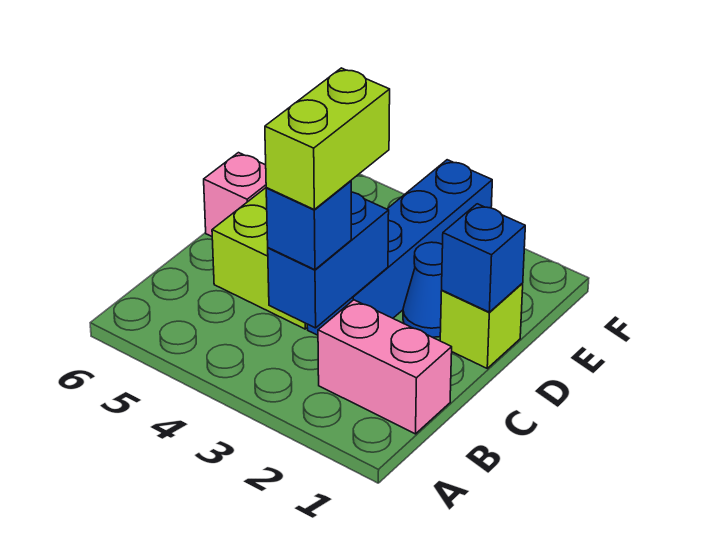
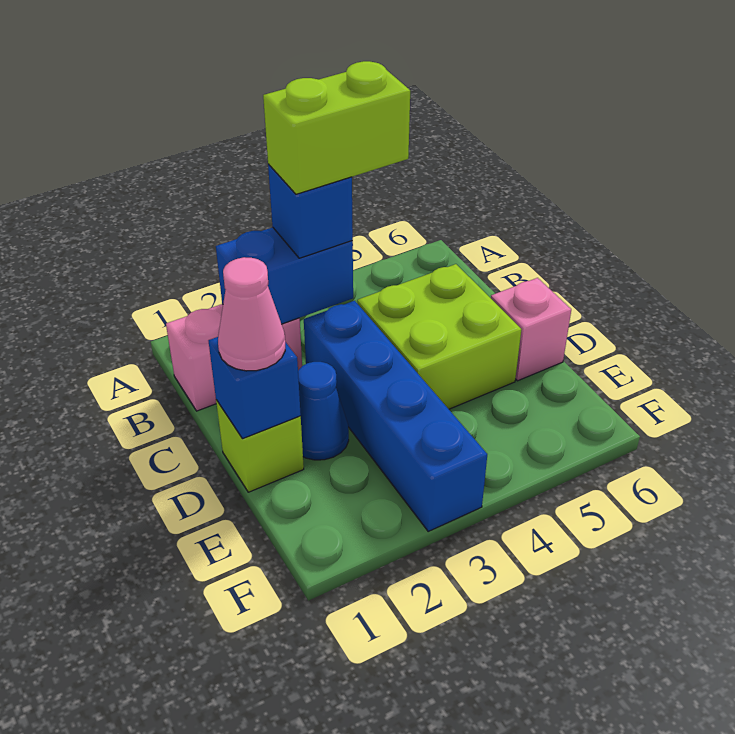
blue 1x2 brick [268,192,389,328] -> blue 1x2 brick turned to [216,227,353,324]
lime 1x2 brick [265,68,390,209] -> lime 1x2 brick turned to [263,61,410,194]
none -> pink 1x1 cone [218,257,285,371]

